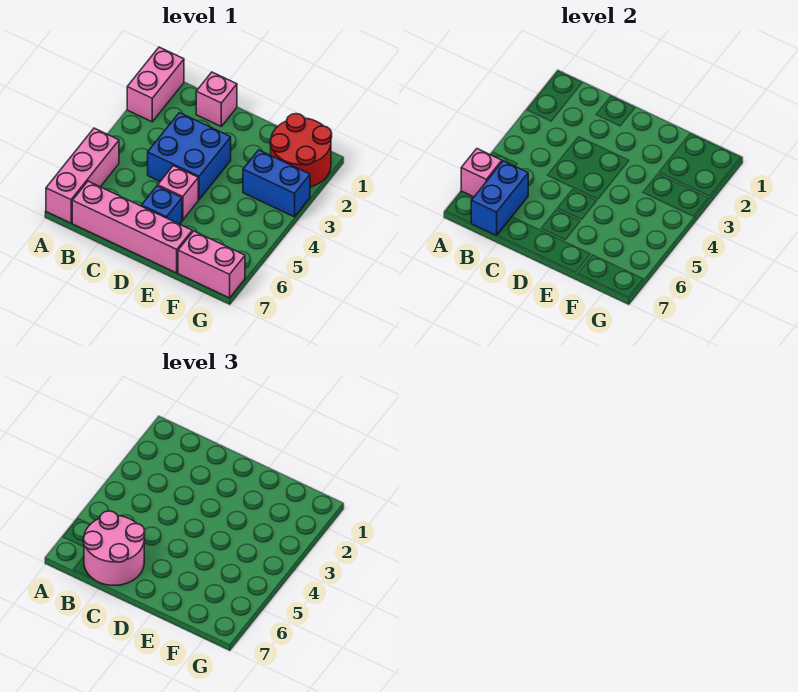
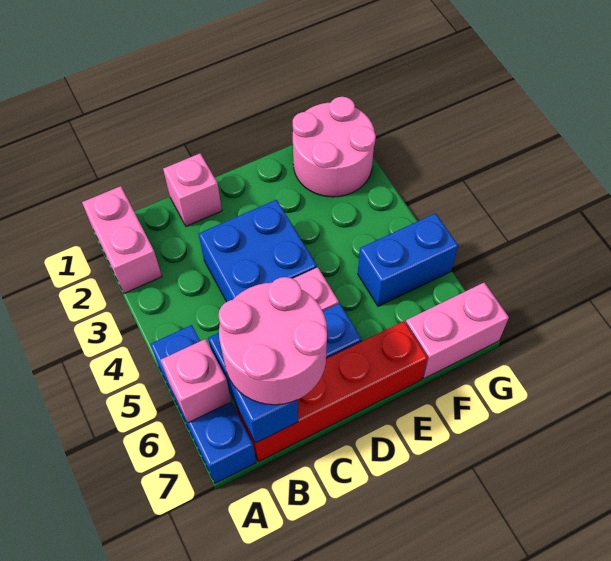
pink 1x3 brick [46,128,119,223] -> blue 1x3 brick [150,325,256,483]
pink 1x4 brick [72,181,192,273] -> red 1x4 brick [235,321,428,461]
red 2x2 round brick [270,114,332,187] -> pink 2x2 round brick [293,97,376,197]
blue 1x2 brick [243,150,310,217] -> blue 1x2 brick moved to [358,213,458,306]

